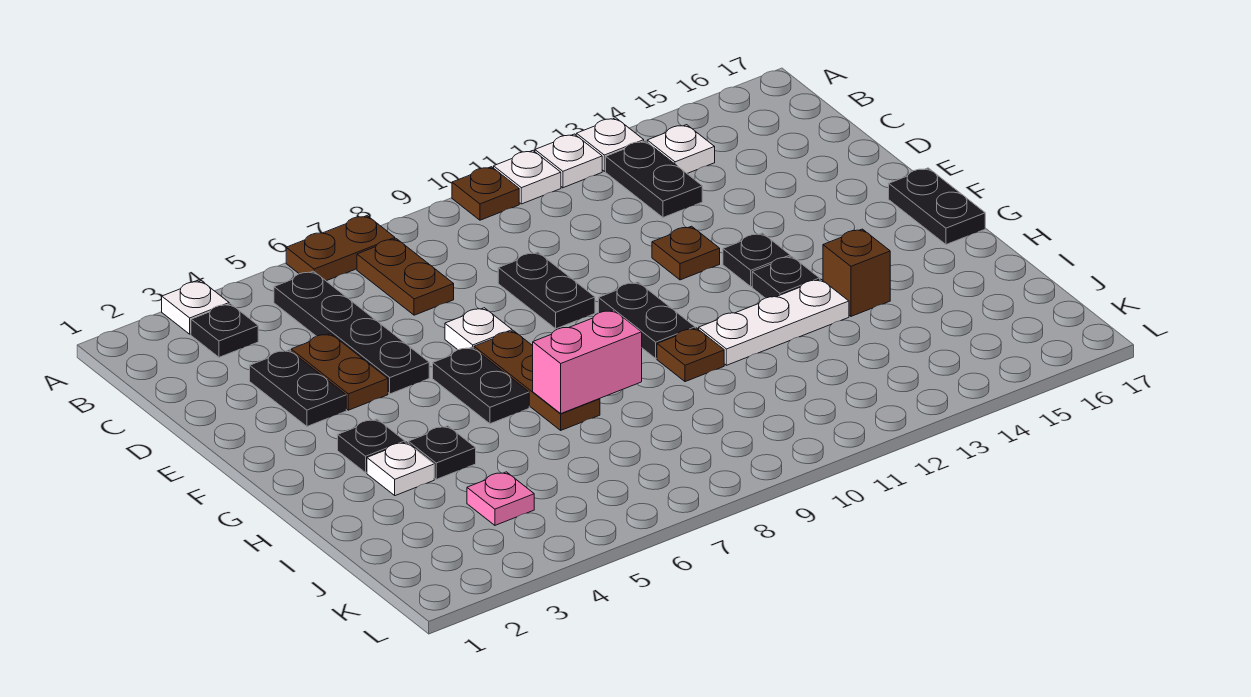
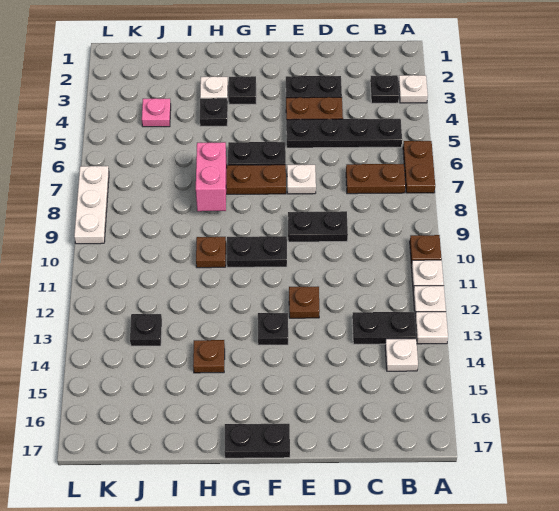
black 1x1 plate [752,256,820,298] -> black 1x1 plate moved to [130,314,162,346]
white 1x3 plate [699,279,849,365] -> white 1x3 plate moved to [74,166,109,244]
brown 1x1 brick [823,229,890,316] -> brown 1x1 plate [193,340,225,373]

